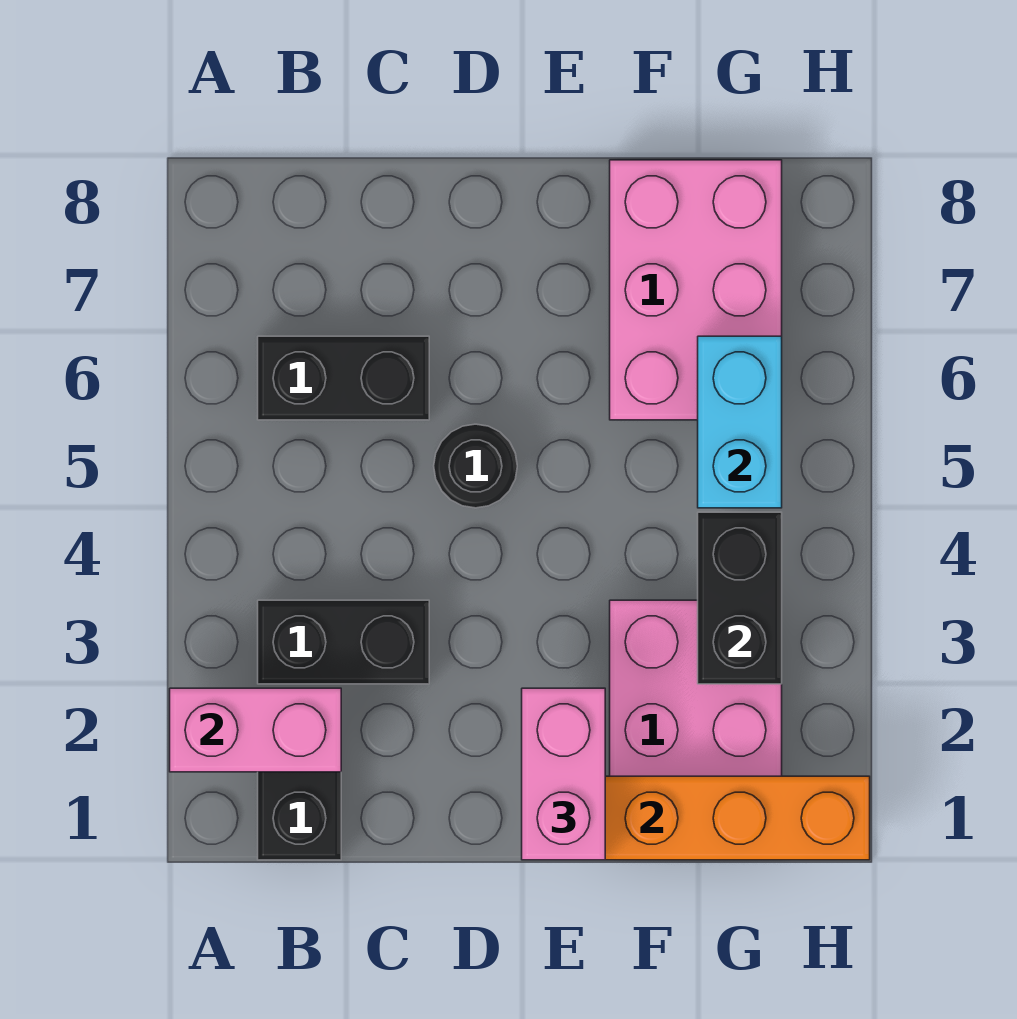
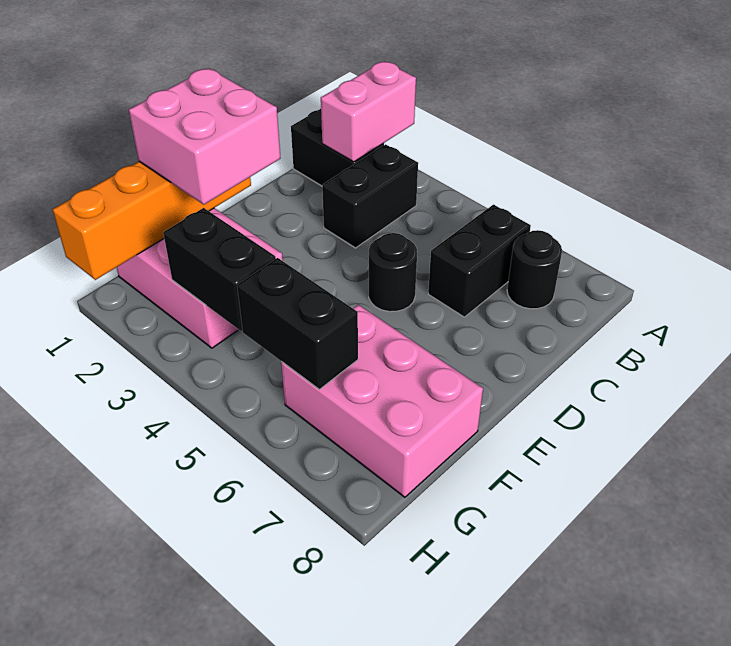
none -> black 1x1 round brick [507,230,562,309]
pink 1x2 brick [522,688,605,860] -> pink 2x2 brick [129,68,281,204]
cyan 1x2 brick [698,336,782,508] -> black 1x2 brick [237,258,358,389]

